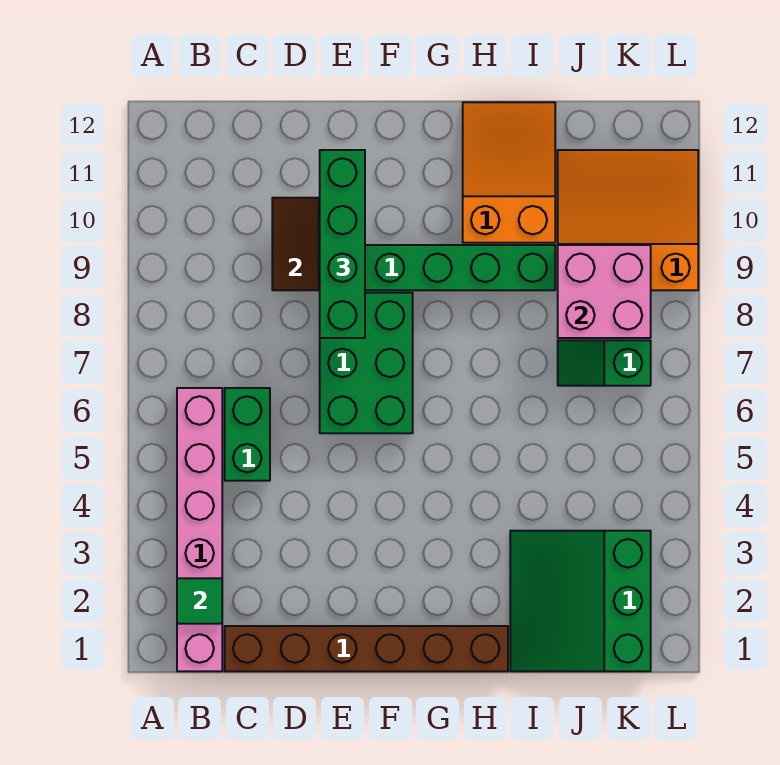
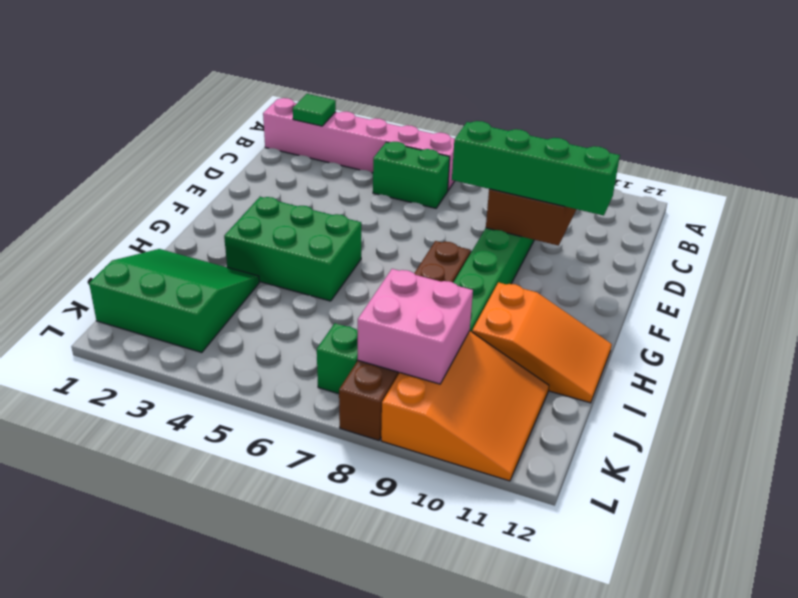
brown 1x6 brick [225,626,508,671] -> brown 1x6 brick moved to [339,241,471,440]
green 2x3 brick [320,293,413,433] -> green 2x3 brick moved to [224,197,361,301]

